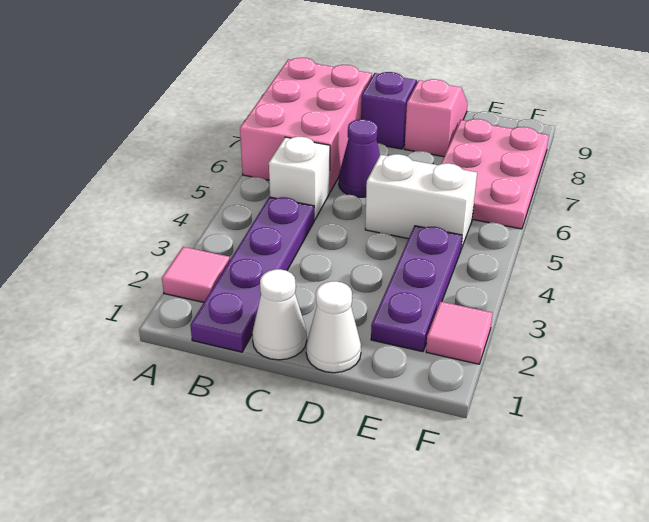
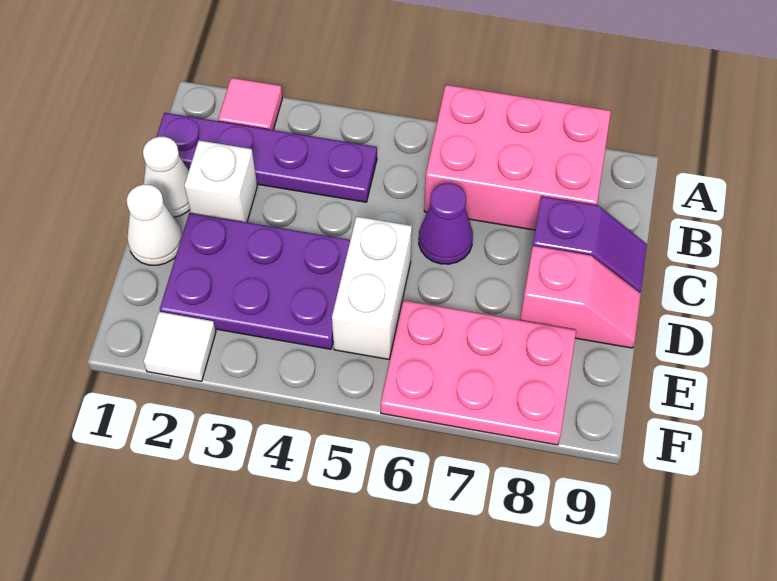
white 1x1 brick [269,137,330,220] -> white 1x1 brick moved to [184,140,257,222]
purple 1x3 plate [371,226,462,352] -> purple 2x3 plate [160,213,350,349]
pink 1x1 tile [426,302,493,364] -> white 1x1 tile [144,312,216,381]

